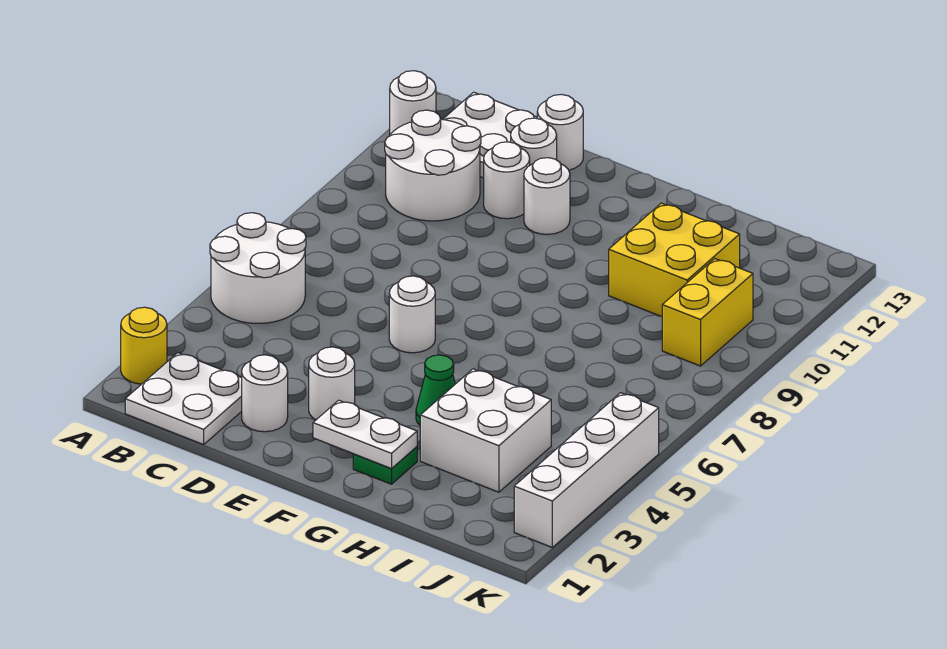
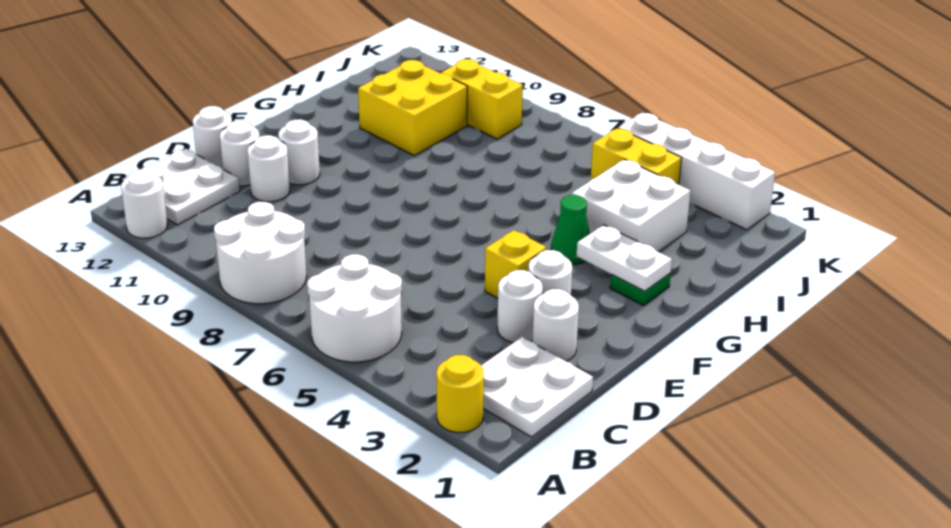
white 2x2 round brick [385,110,481,221] -> white 2x2 round brick moved to [214,202,307,304]
none -> yellow 1x1 brick [485,230,546,298]
white 1x1 round brick [389,276,435,353] -> white 1x1 round brick moved to [497,270,543,343]
white 1x2 plate [313,400,417,469] -> white 1x2 plate turned to [577,225,672,291]
none -> yellow 1x2 brick [591,128,682,185]

